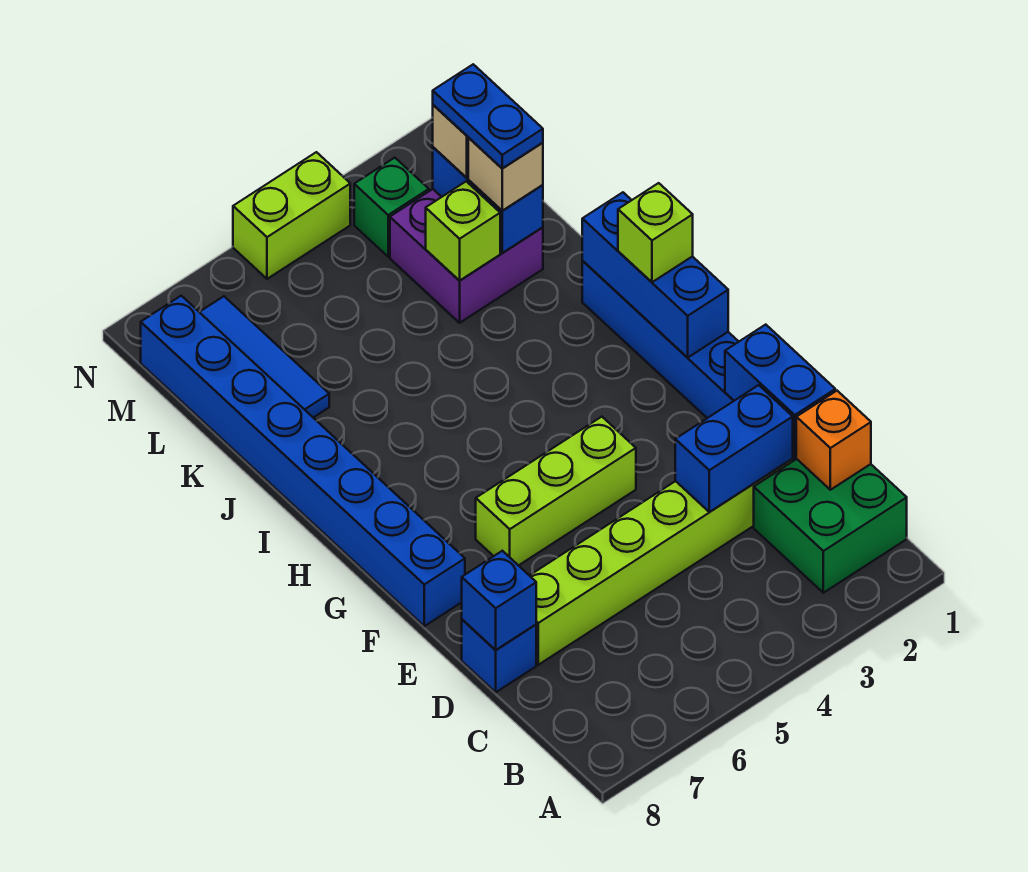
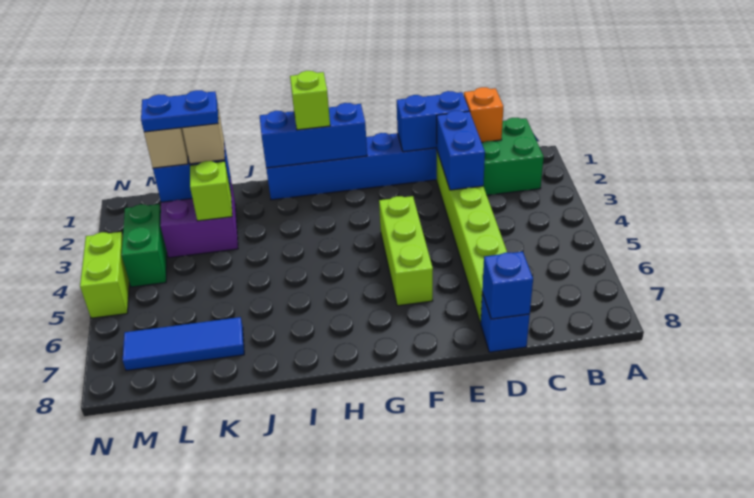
blue 1x8 brick [141,296,465,626] -> none
green 1x1 brick [354,158,429,257] -> green 1x2 brick [122,204,167,287]

